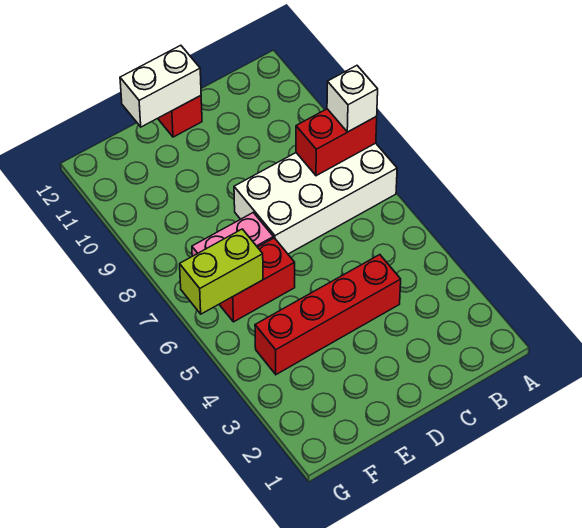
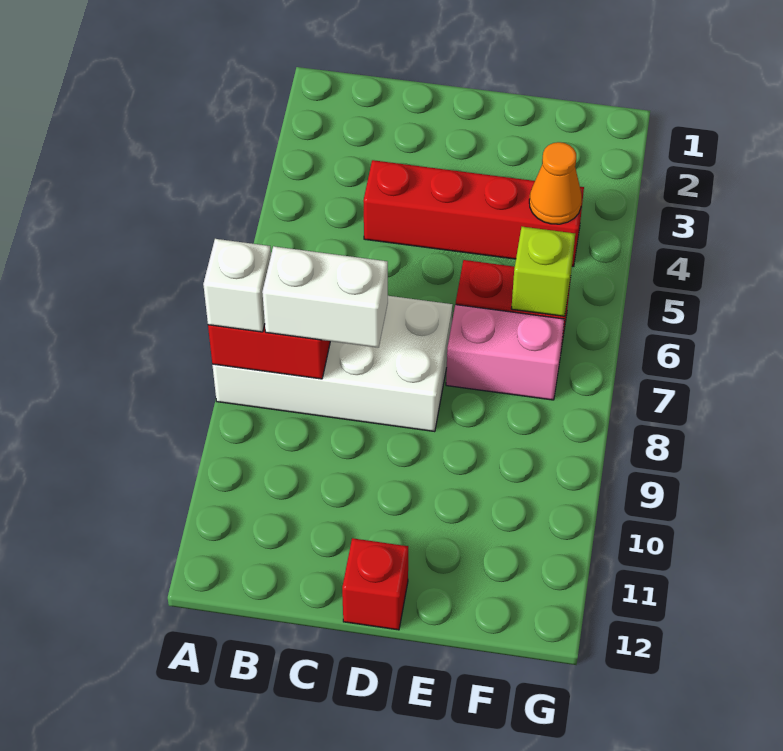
white 1x2 brick [120,45,201,127] -> white 1x2 brick moved to [262,246,388,348]
none -> orange 1x1 cone [529,142,582,224]
lime 1x2 brick [180,229,263,314] -> lime 1x1 brick [511,227,575,316]

